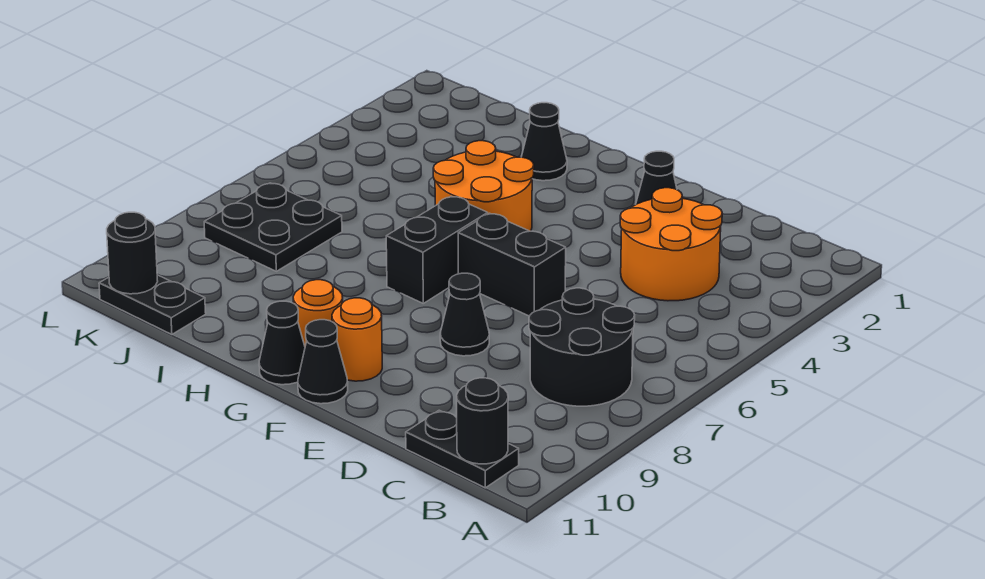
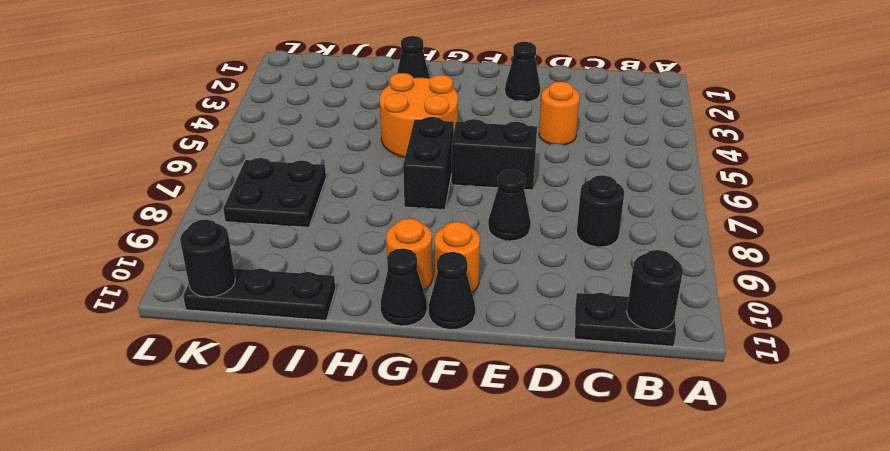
black 2x2 round brick [529,288,635,406] -> black 1x1 round brick [577,175,624,247]
orange 2x2 round brick [620,188,722,301] -> orange 1x1 round brick [539,81,580,145]
black 1x2 plate [99,275,206,334] -> black 1x3 plate [183,268,335,320]

